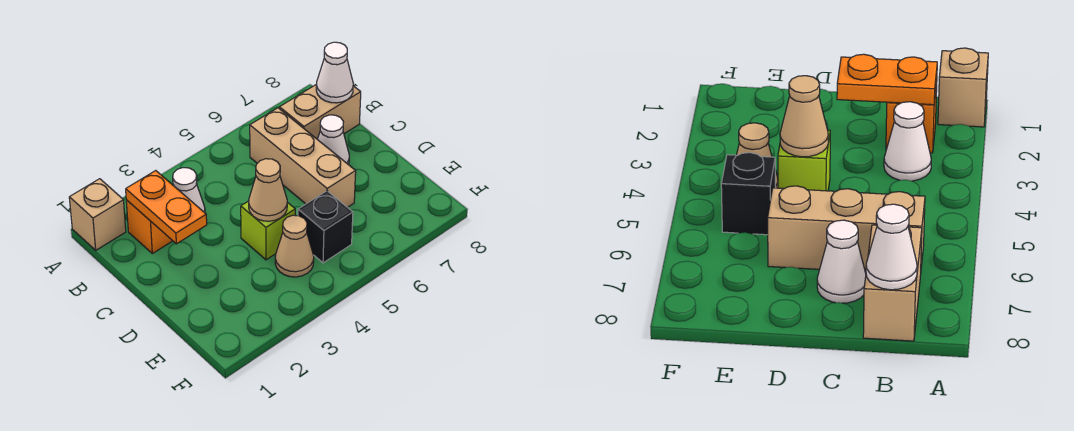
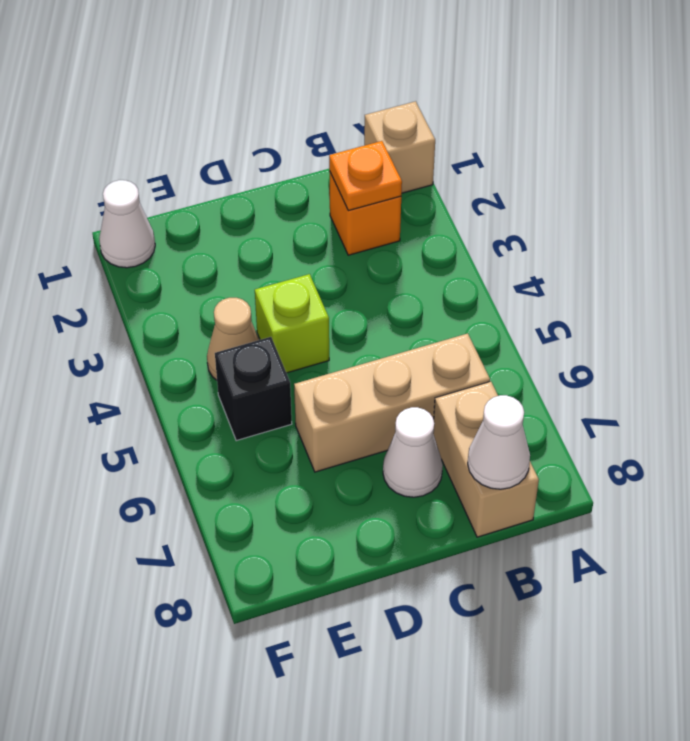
orange 1x2 plate [126,171,207,244] -> orange 1x1 plate [329,141,402,211]
white 1x1 cone [173,168,205,213] -> white 1x1 cone moved to [99,180,155,268]
tan 1x1 cone [249,159,287,221] -> none

